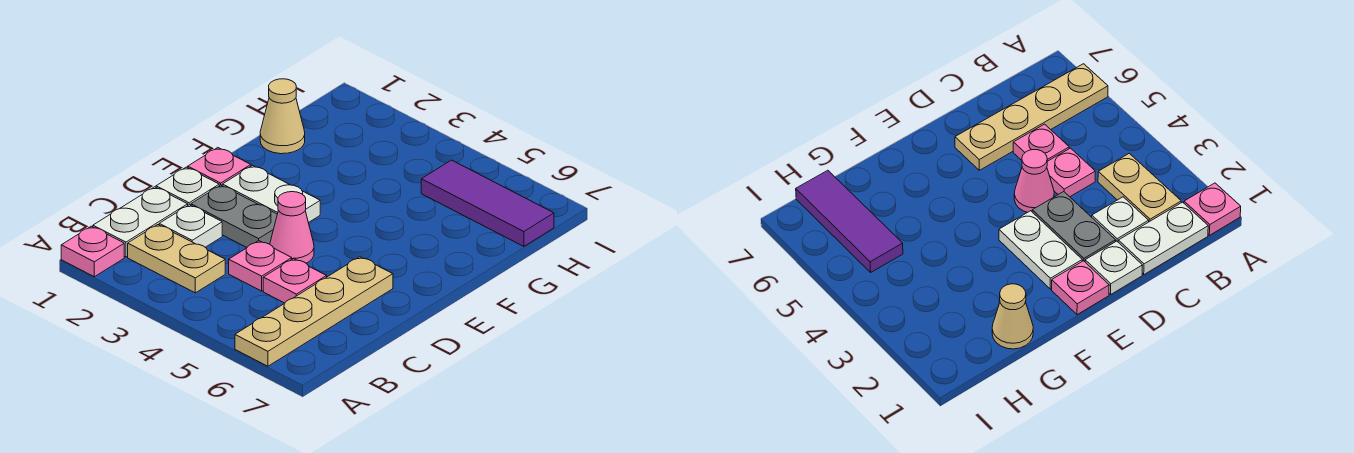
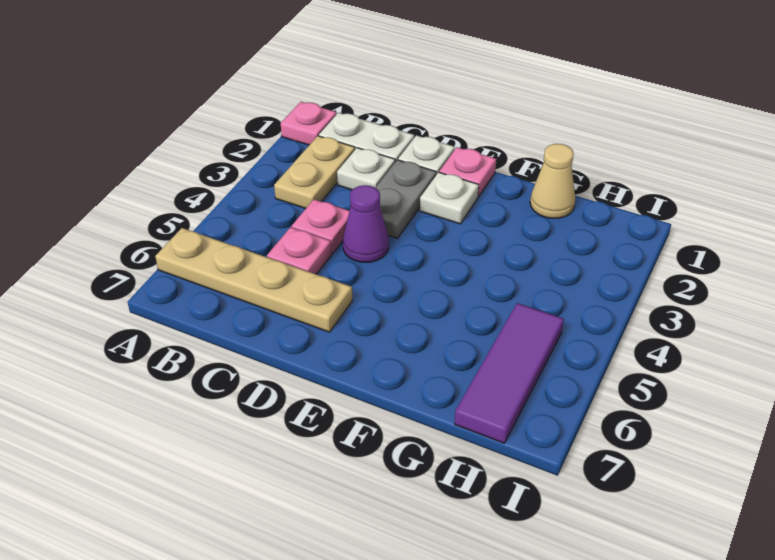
pink 1x1 cone [270,192,314,263] -> purple 1x1 cone [343,185,389,262]
white 1x2 plate [222,165,320,223] -> white 1x1 plate [420,172,479,224]

